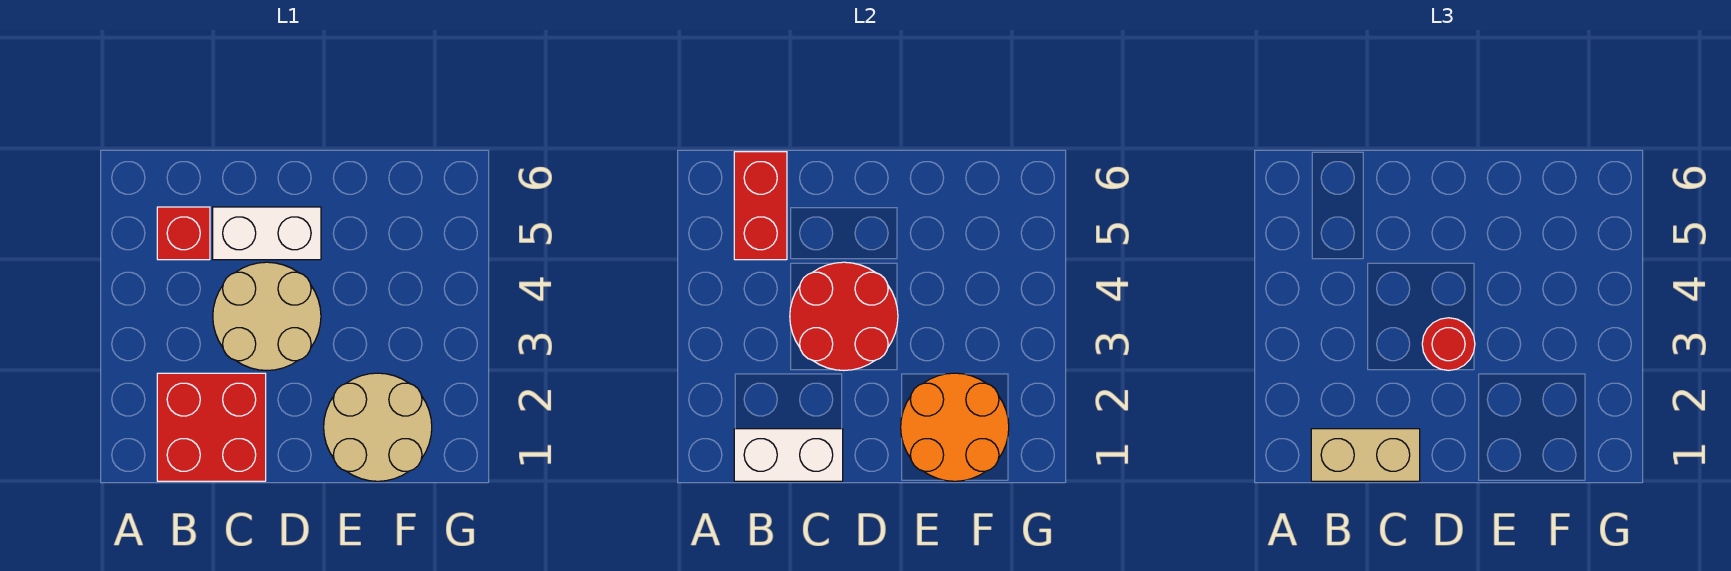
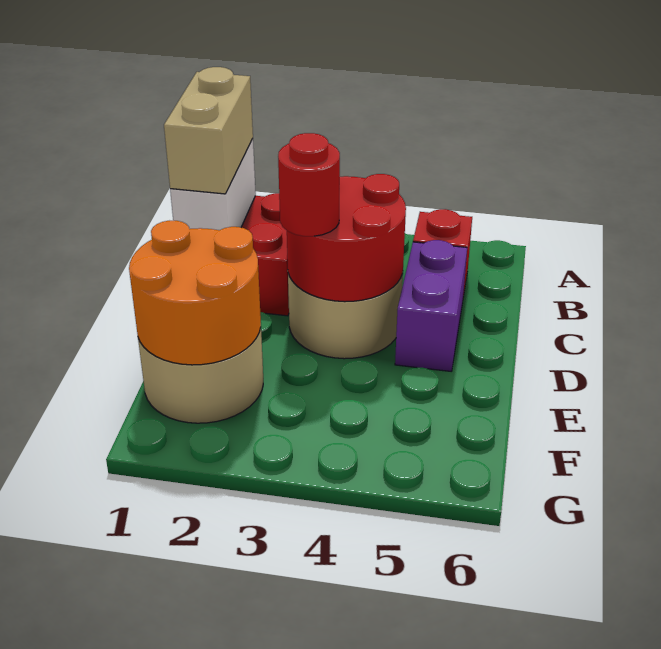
red 1x2 brick [734,152,787,260] -> none
white 1x2 brick [213,207,321,260] -> purple 1x2 brick [395,240,467,371]

